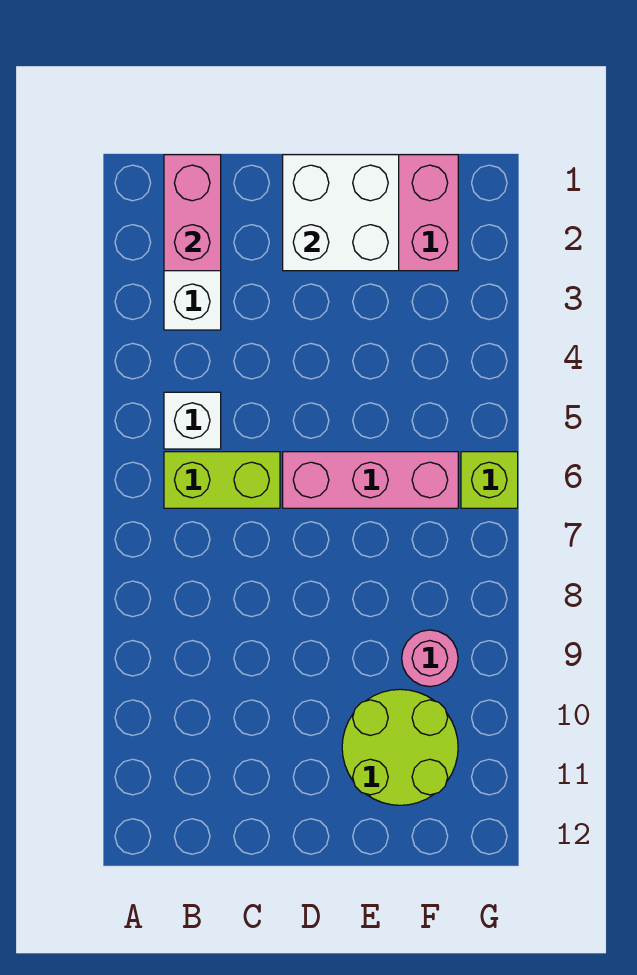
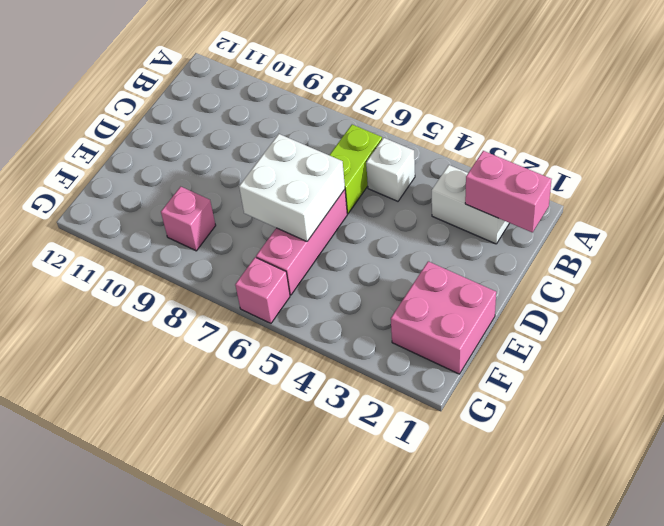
white 2x2 brick [283,155,399,271] -> white 2x2 brick moved to [239,134,345,241]
lime 2x2 round brick [342,689,458,805] -> none
pink 1x1 round brick [402,630,458,687] -> pink 1x1 brick [161,187,216,251]
lime 1x1 brick [461,452,518,508] -> pink 1x1 brick [235,257,290,323]

